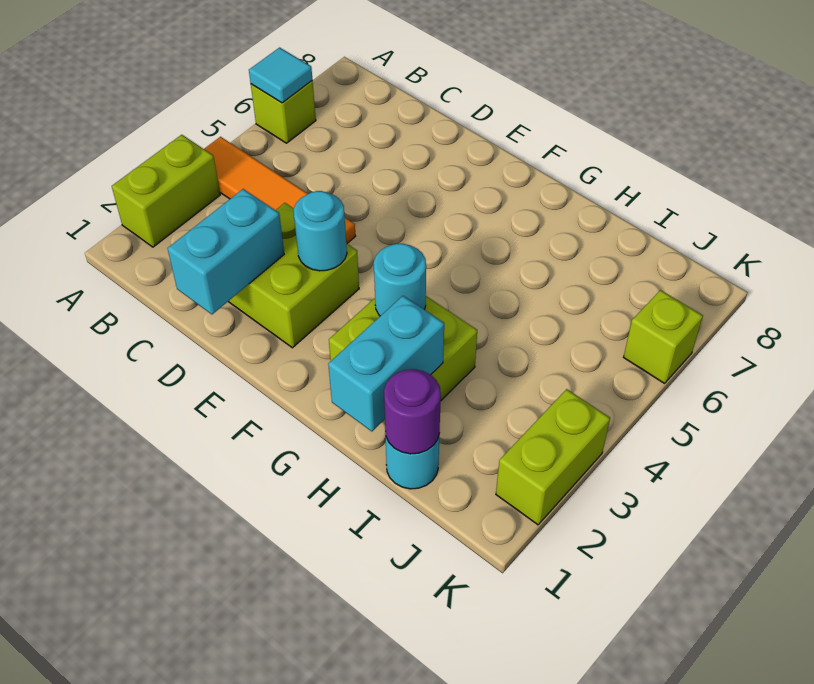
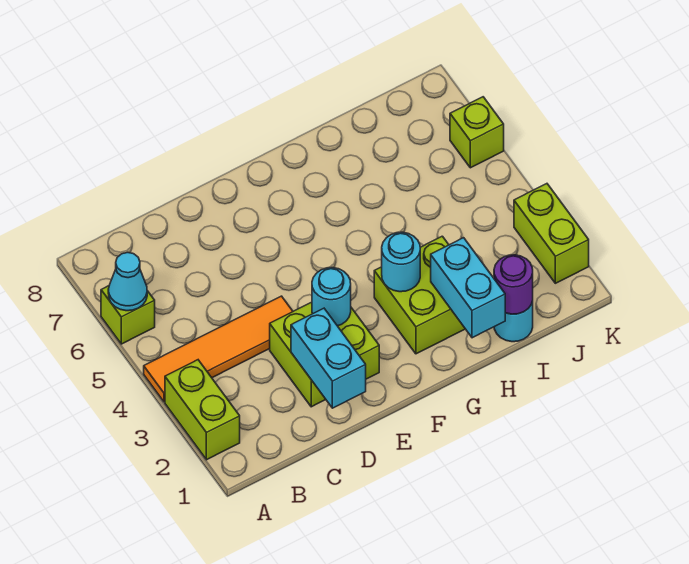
cyan 1x1 tile [249,48,312,103] -> cyan 1x1 cone [108,252,147,311]

